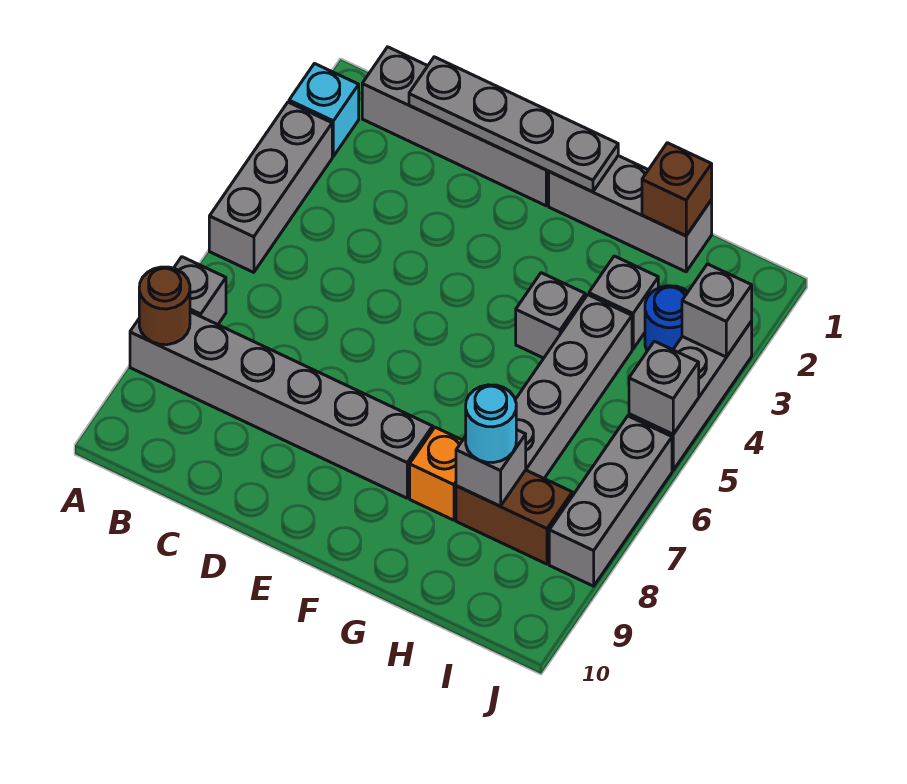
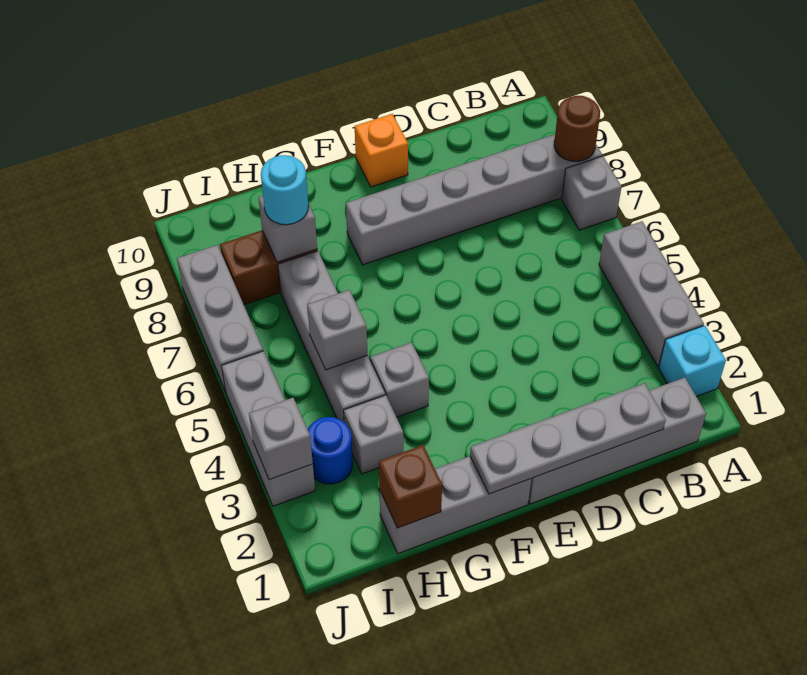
orange 1x1 brick [410,427,463,520] -> orange 1x1 brick moved to [355,114,408,187]
grey 1x1 brick [629,341,699,434] -> grey 1x1 brick moved to [307,290,367,370]

